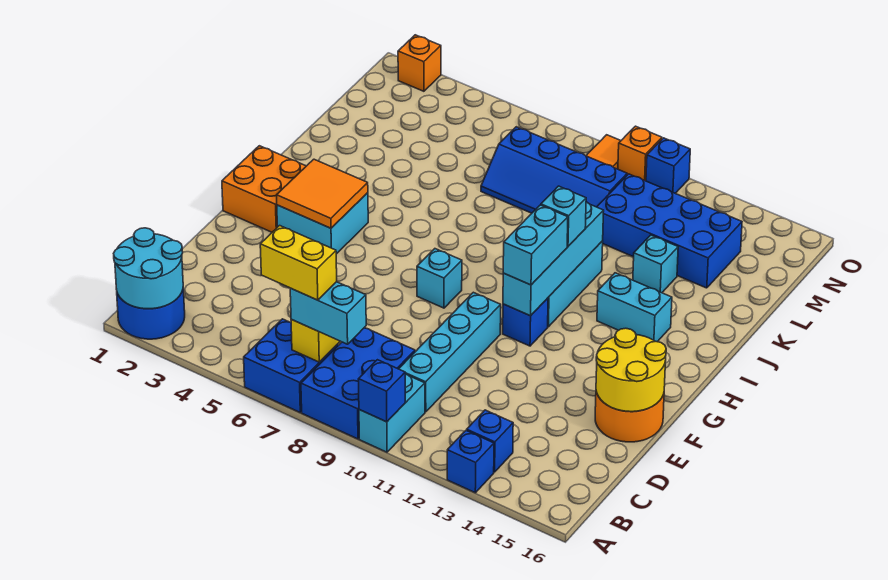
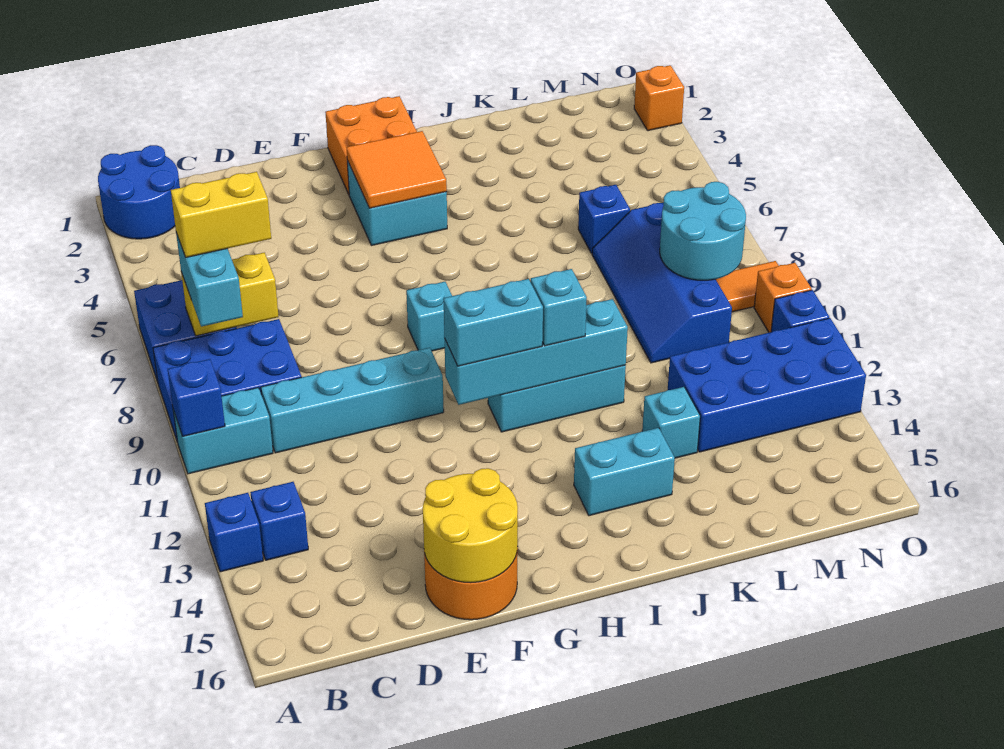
cyan 2x2 round brick [114,228,183,309] -> cyan 2x2 round brick moved to [660,182,746,280]
yellow 1x2 brick [260,226,337,300] -> yellow 1x2 brick turned to [171,172,271,257]
blue 1x1 brick [503,298,548,346] -> blue 1x1 brick moved to [578,185,630,253]
cyan 1x2 brick [597,273,672,342] -> cyan 1x2 brick turned to [574,428,675,516]
blue 2x4 brick [597,174,742,288] -> blue 2x4 brick turned to [668,318,866,452]

